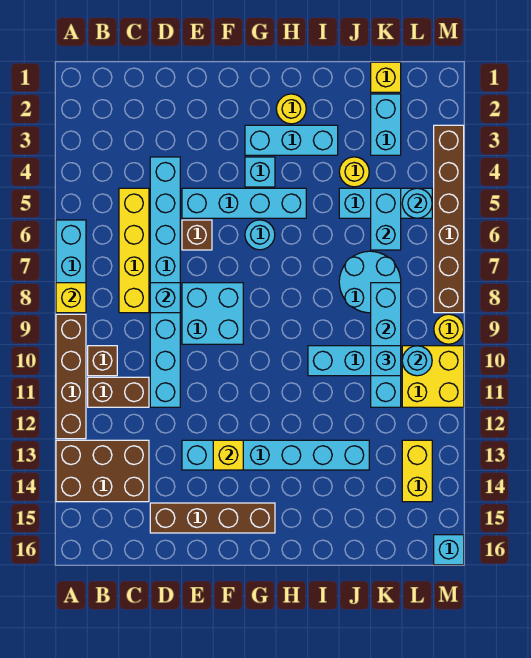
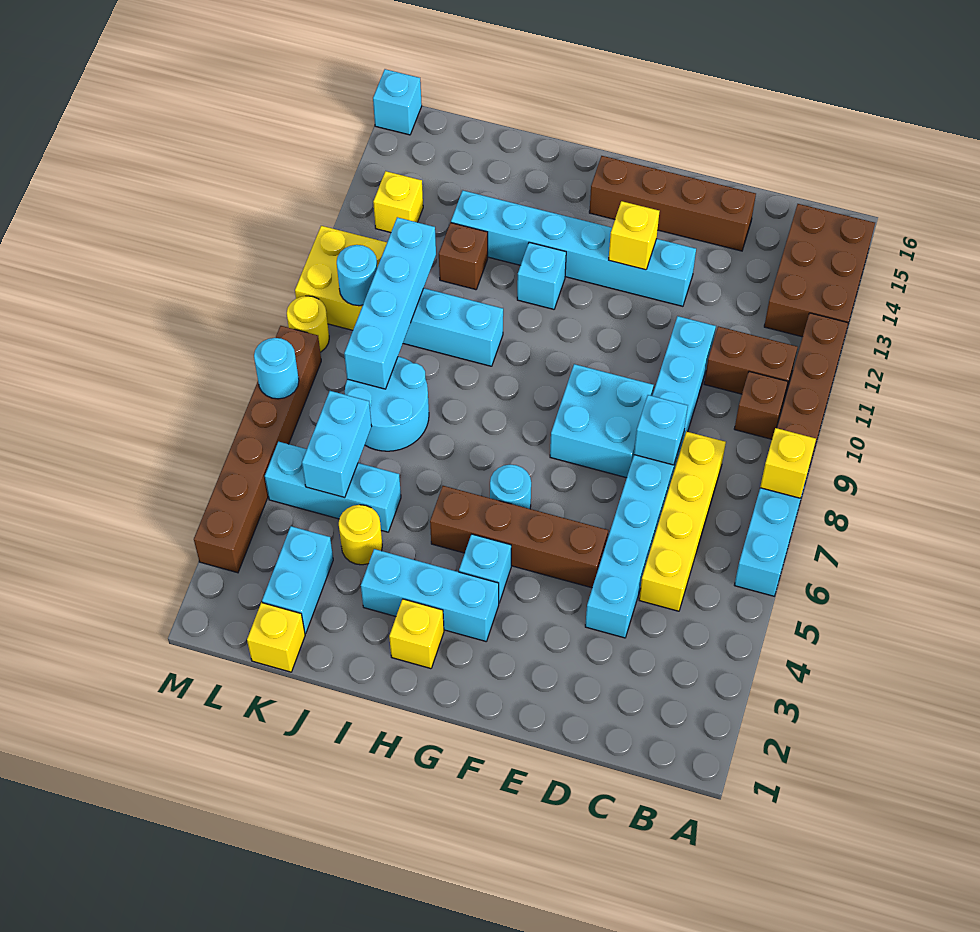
brown 2x3 brick [56,440,149,502] -> brown 2x3 brick turned to [764,204,875,337]
cyan 1x4 brick [182,188,306,218] -> brown 1x4 brick [430,486,608,588]
brown 1x1 brick [182,220,212,250] -> brown 1x1 brick moved to [439,223,488,290]
yellow 1x1 round brick [276,94,306,124] -> yellow 1x1 brick [389,599,444,669]
cyan 1x1 brick [371,346,401,376] -> cyan 1x1 brick moved to [517,242,566,309]
cyan 1x1 round brick [402,188,432,218] -> cyan 1x1 round brick moved to [254,338,299,399]
yellow 1x2 brick [402,440,432,502] -> yellow 1x1 brick [373,171,423,233]

